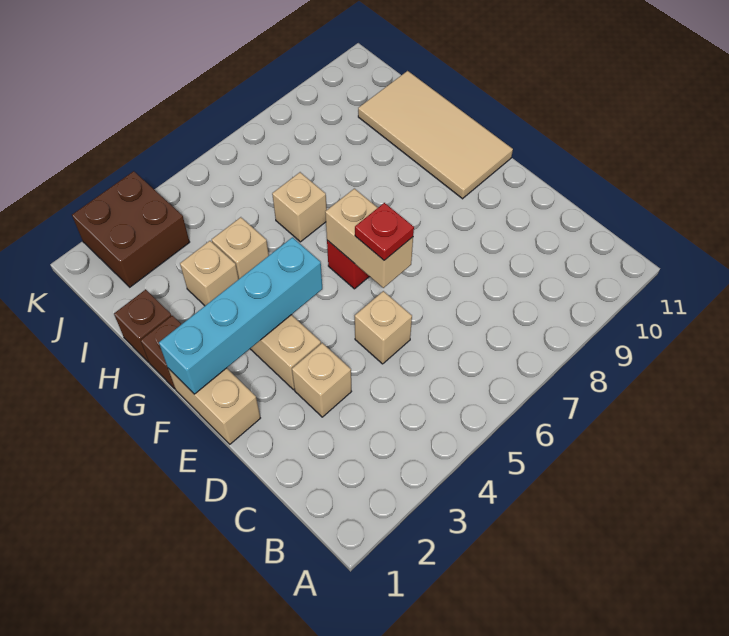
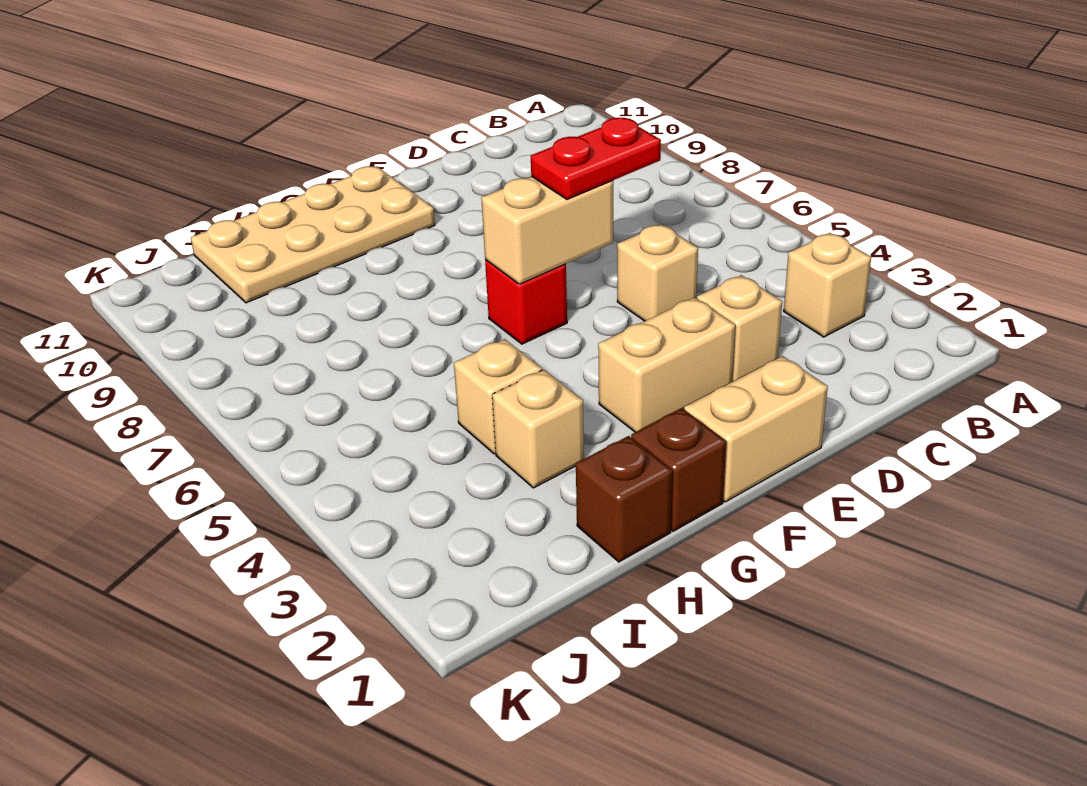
red 1x1 plate [355,203,414,260] -> red 1x2 plate [531,118,661,199]
cyan 1x4 brick [159,237,322,394] -> none
tan 2x4 tile [358,71,513,199] -> tan 2x4 plate [191,166,435,303]
tan 1x1 brick [272,172,327,242] -> tan 1x1 brick moved to [784,233,871,337]
brown 2x2 brick [72,171,190,287] -> none

